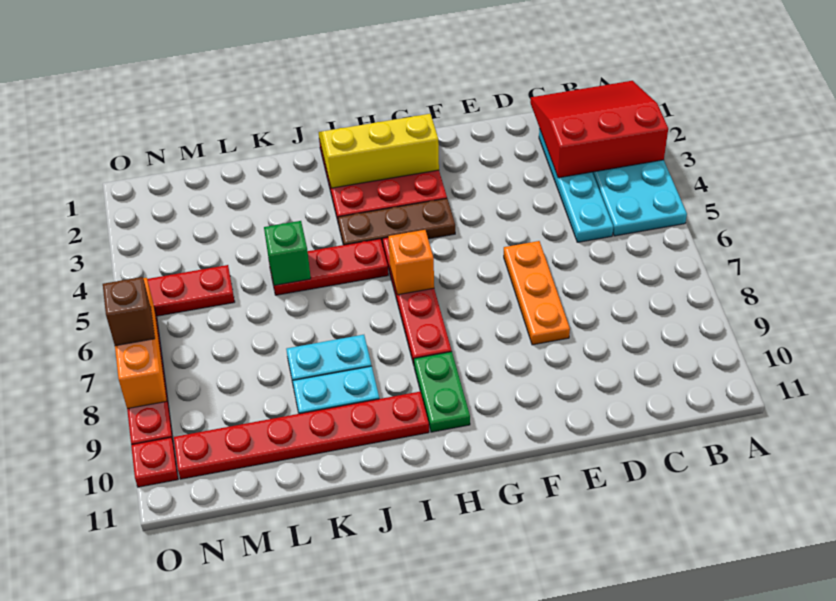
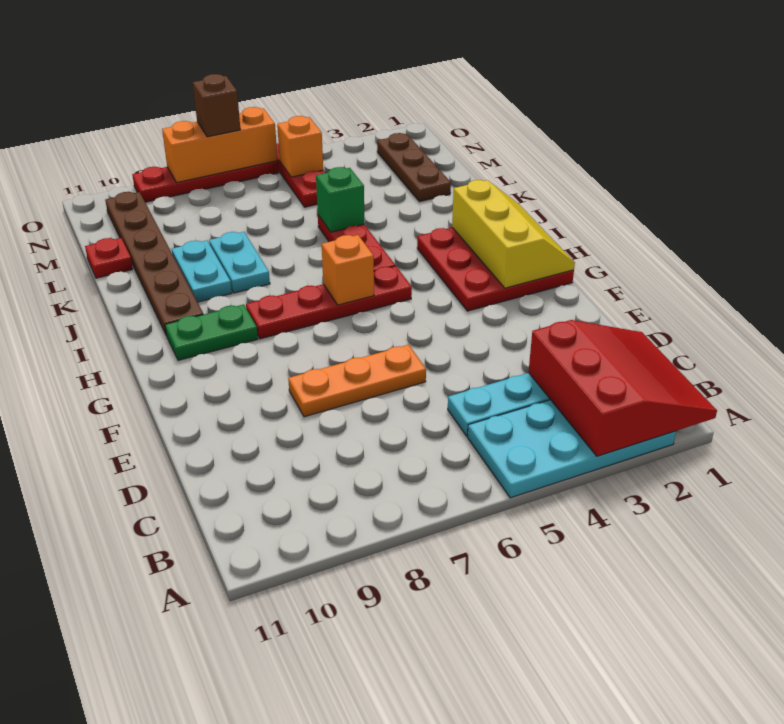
brown 1x3 plate [338,198,455,246] -> brown 1x3 plate moved to [377,133,451,202]
red 1x6 plate [174,391,429,479] -> brown 1x6 plate [105,192,203,336]
none -> orange 1x1 brick [277,116,323,177]
red 1x1 plate [131,437,178,487] -> red 1x1 plate moved to [85,238,133,278]

